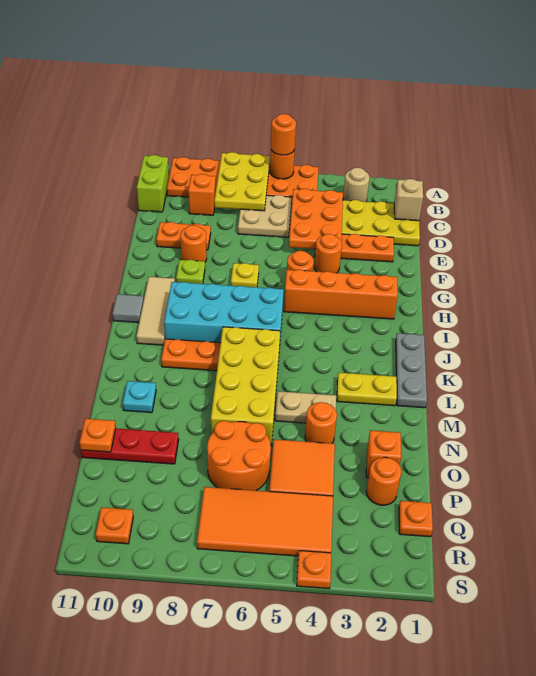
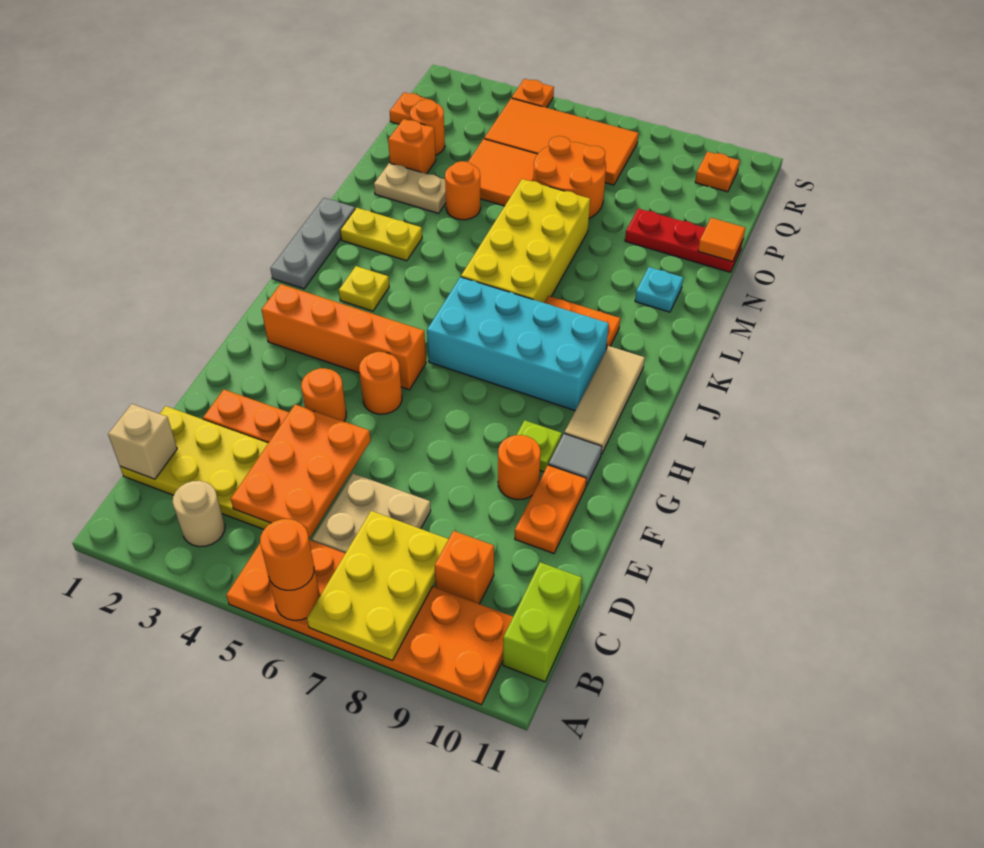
orange 1x2 plate [156,222,211,250] -> orange 1x2 plate turned to [515,465,587,553]
yellow 1x1 plate [231,263,259,287] -> yellow 1x1 plate moved to [339,266,389,311]
grey 1x1 tile [112,294,144,323] -> grey 1x1 tile moved to [549,434,602,486]
tan 1x2 plate [275,391,336,423] -> tan 1x2 plate moved to [374,163,446,213]
orange 1x1 plate [80,419,116,452] -> orange 1x1 tile [698,218,745,261]

